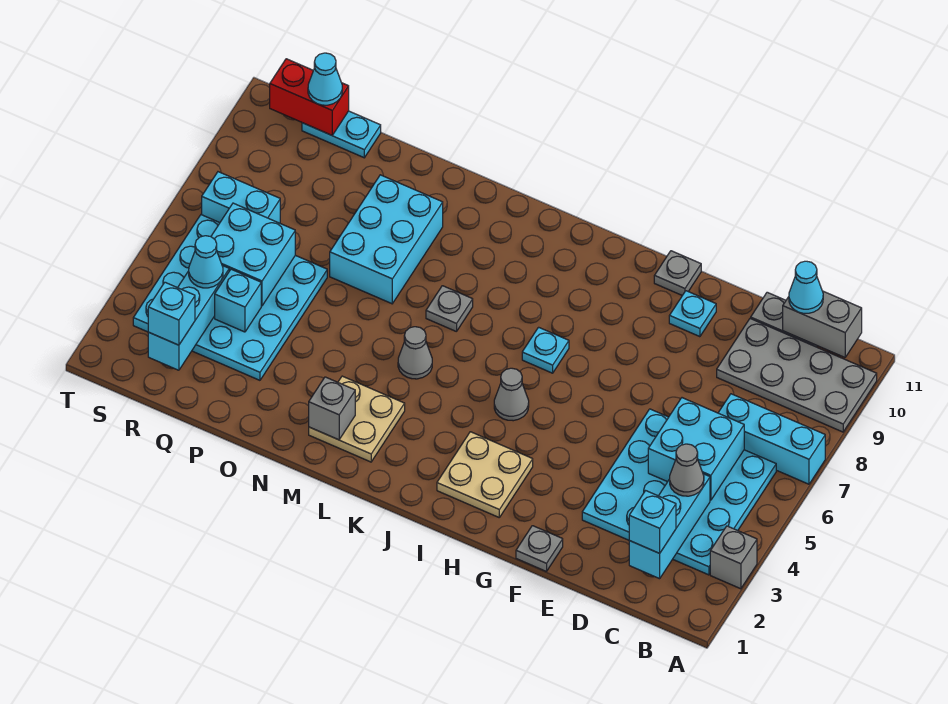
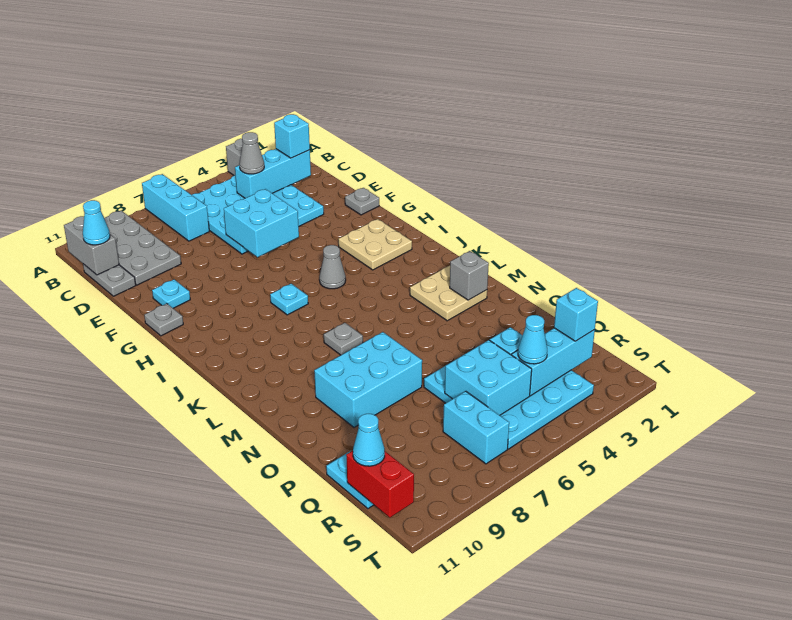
cyan 2x2 brick [648,398,744,500] -> cyan 2x2 brick moved to [224,189,299,257]
grey 1x1 cone [398,327,432,379] -> none

